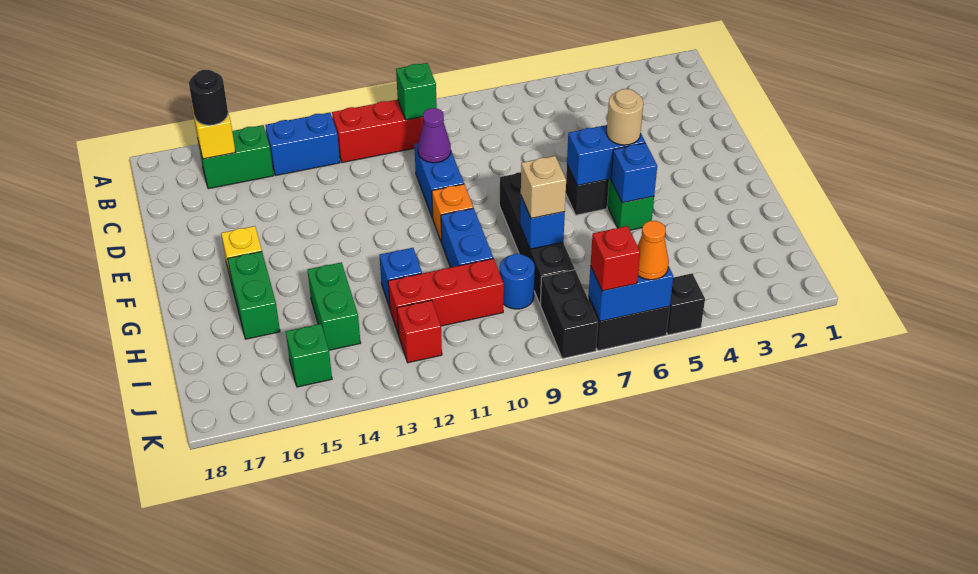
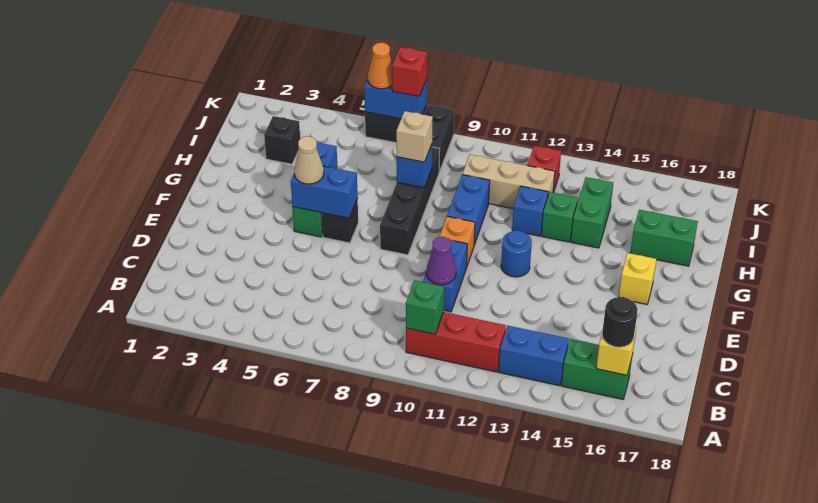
tan 1x1 round brick [607,89,643,145] -> tan 1x1 cone [294,136,324,184]
green 1x2 brick [228,251,280,339] -> green 1x2 brick turned to [630,210,698,266]
blue 1x1 round brick [500,254,535,309] -> blue 1x1 round brick moved to [501,231,532,277]
red 1x3 brick [388,259,504,335] -> tan 1x3 brick [462,155,555,209]
green 1x1 brick [286,324,332,387] -> green 1x1 brick moved to [541,192,578,242]
black 1x1 brick [667,274,705,335] -> black 1x1 brick moved to [264,116,300,164]

